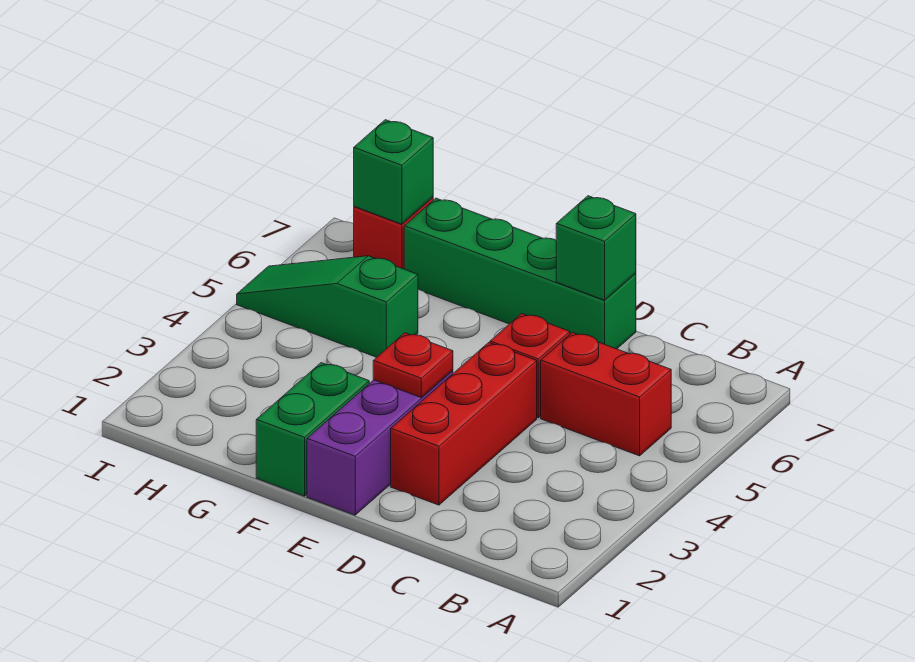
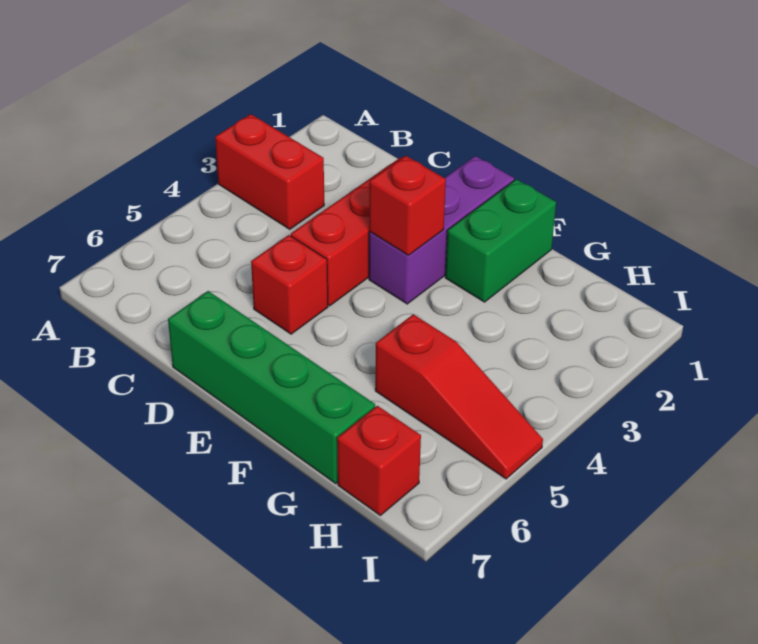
red 1x2 brick [541,332,671,456] -> red 1x2 brick moved to [215,114,324,229]
green 1x1 brick [556,196,636,300] -> none
red 1x1 plate [373,333,453,397] -> red 1x1 brick [369,156,446,255]
green 1x3 slope [237,256,418,357] -> red 1x3 slope [375,314,543,479]
green 1x1 brick [354,120,433,224] -> none

